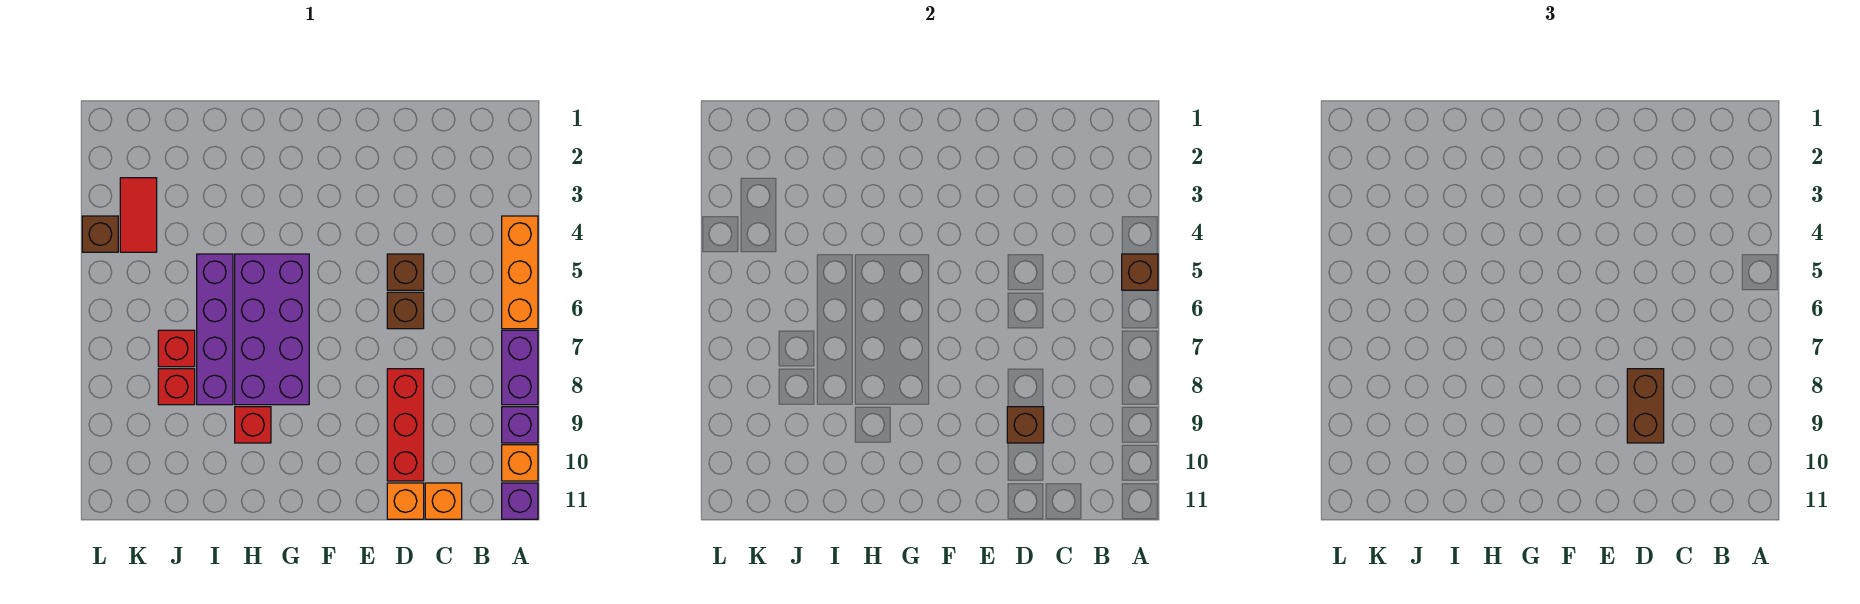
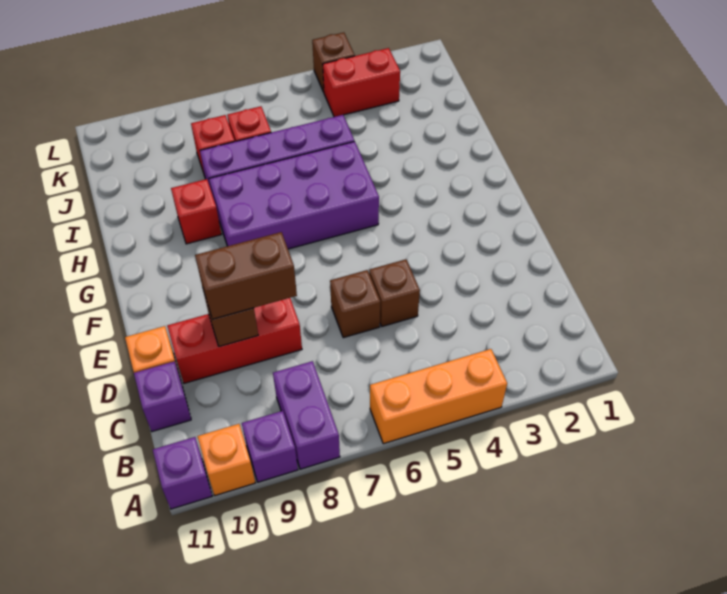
brown 1x1 brick [1122,254,1158,290] -> none
purple 1x2 brick [502,330,538,405] -> purple 1x2 brick turned to [273,361,340,469]
orange 1x1 brick [425,483,462,519] -> purple 1x1 brick [134,361,191,432]
red 1x2 tile [120,178,157,252] -> red 1x2 brick [323,48,400,117]

